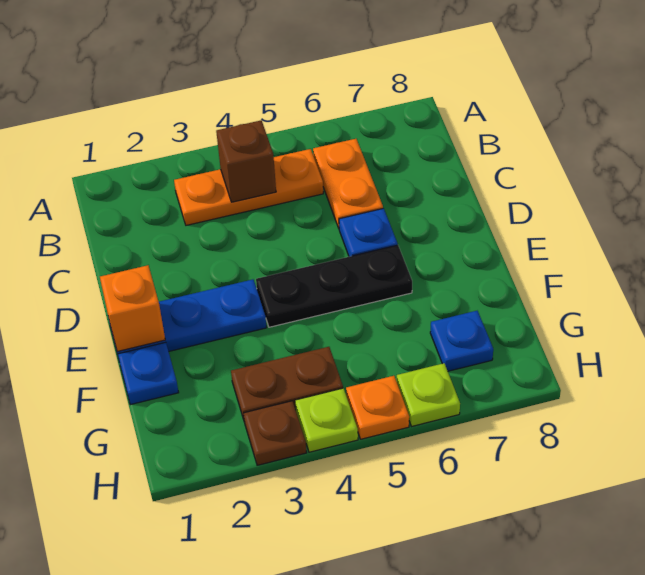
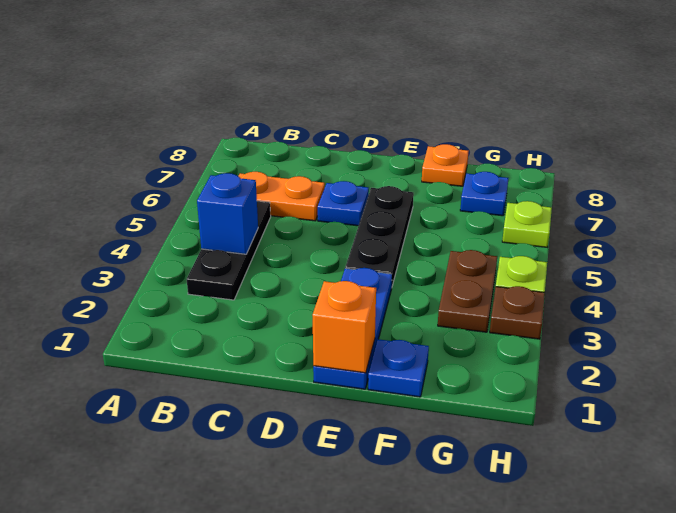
orange 1x3 plate [174,149,323,225] -> black 1x3 plate [187,201,271,300]
brown 1x1 brick [216,121,276,202] -> blue 1x1 brick [197,173,258,254]
orange 1x1 plate [346,376,409,439] -> orange 1x1 plate moved to [422,144,468,186]

